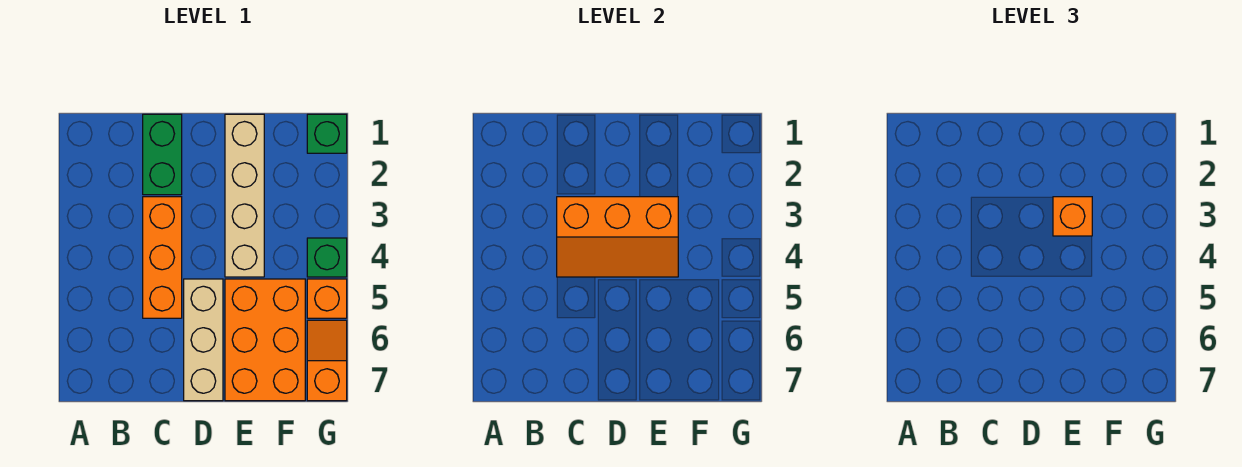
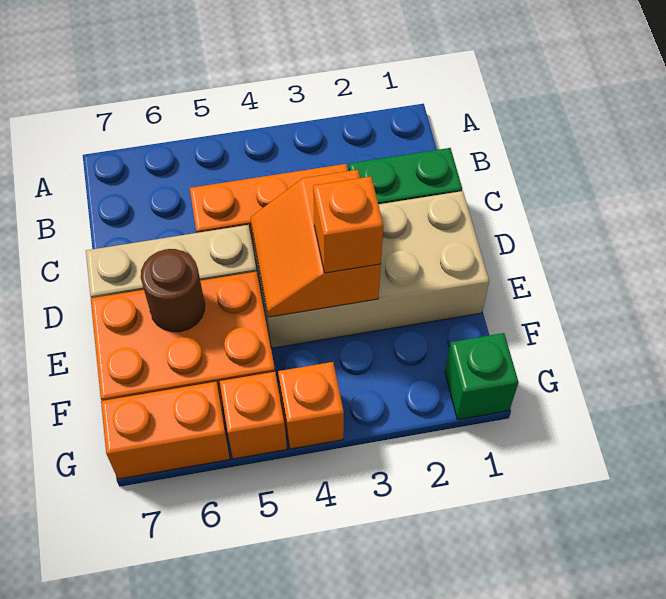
orange 2x3 slope [557,197,678,277] -> orange 2x2 slope [251,170,381,317]
tan 1x4 brick [225,114,264,277] -> tan 2x4 brick [252,191,489,348]
none -> brown 1x1 round brick [141,249,205,332]
green 1x1 brick [307,238,347,277] -> orange 1x1 brick [278,362,344,449]
orange 1x2 slope [307,320,347,401] -> orange 1x2 brick [101,382,230,479]

